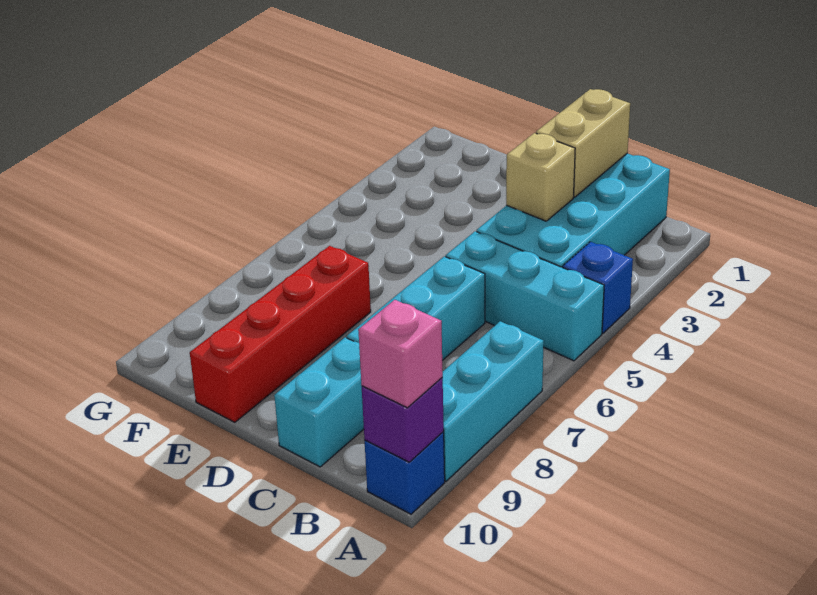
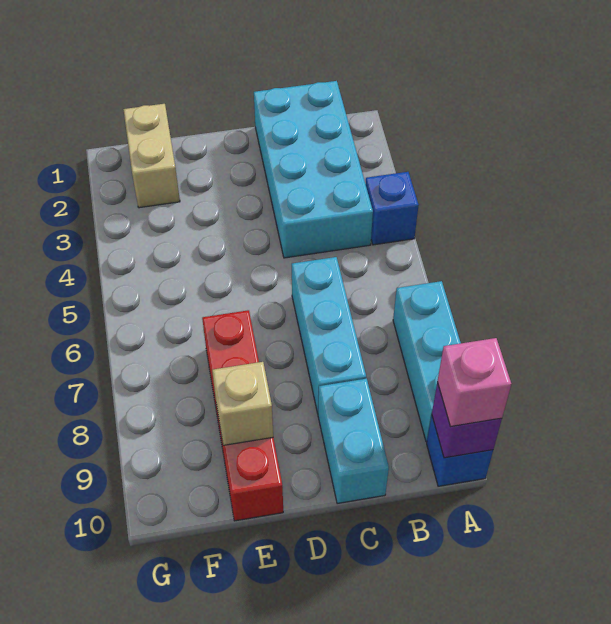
cyan 1x3 brick [446,231,604,361] -> none
tan 1x2 brick [536,89,630,197] -> tan 1x2 brick moved to [123,104,180,208]
tan 1x1 brick [506,133,575,221] -> tan 1x1 brick moved to [212,362,273,445]

